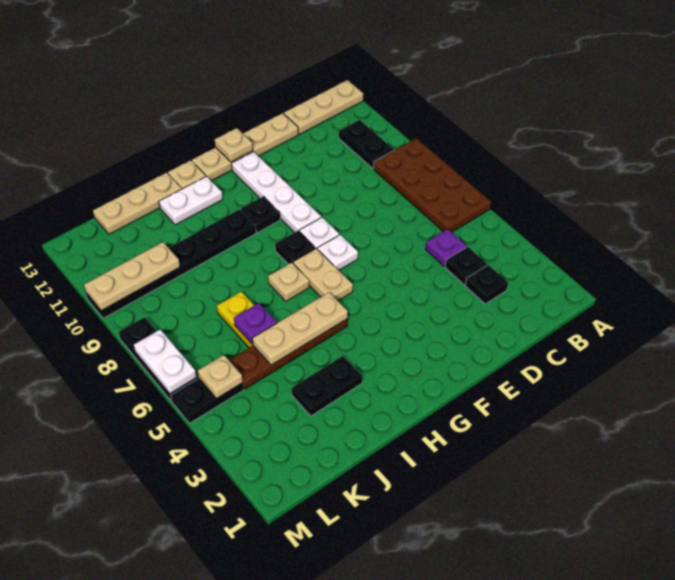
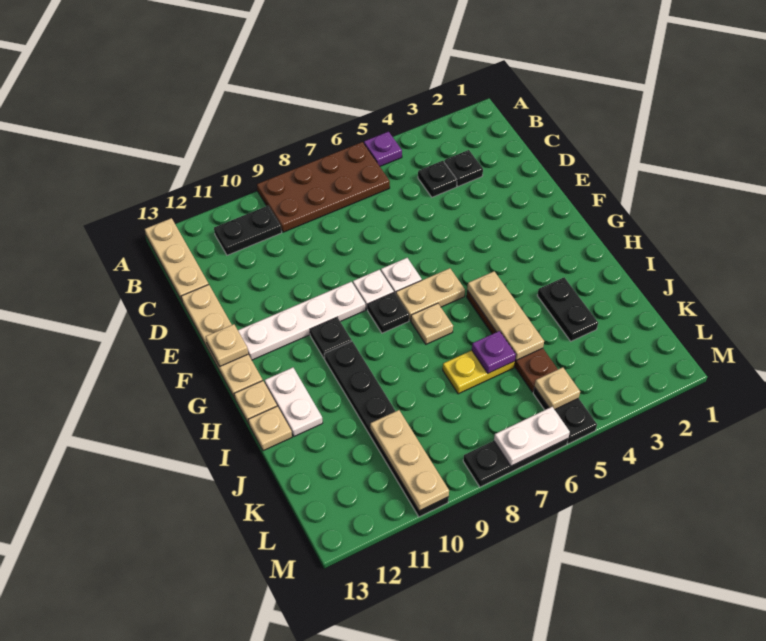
purple 1x1 plate [426,229,467,266] -> purple 1x1 plate moved to [364,132,402,166]
tan 1x3 plate [93,173,182,234] -> tan 1x1 plate [248,406,292,451]

